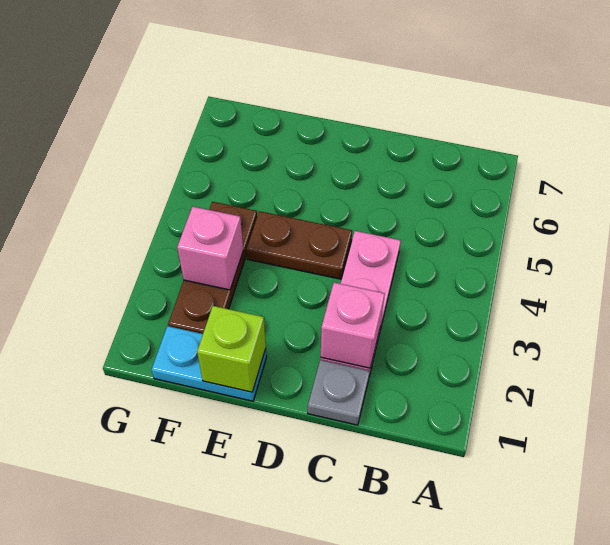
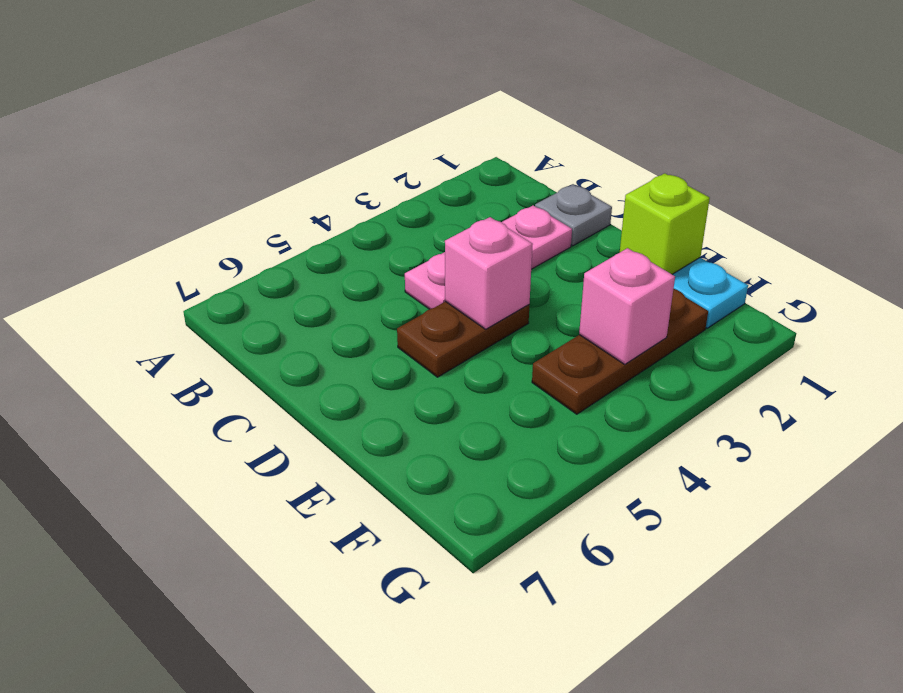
pink 1x1 brick [321,283,385,368] -> pink 1x1 brick moved to [445,217,533,329]
brown 1x2 plate [247,211,352,279] -> brown 1x2 plate turned to [397,301,529,377]

